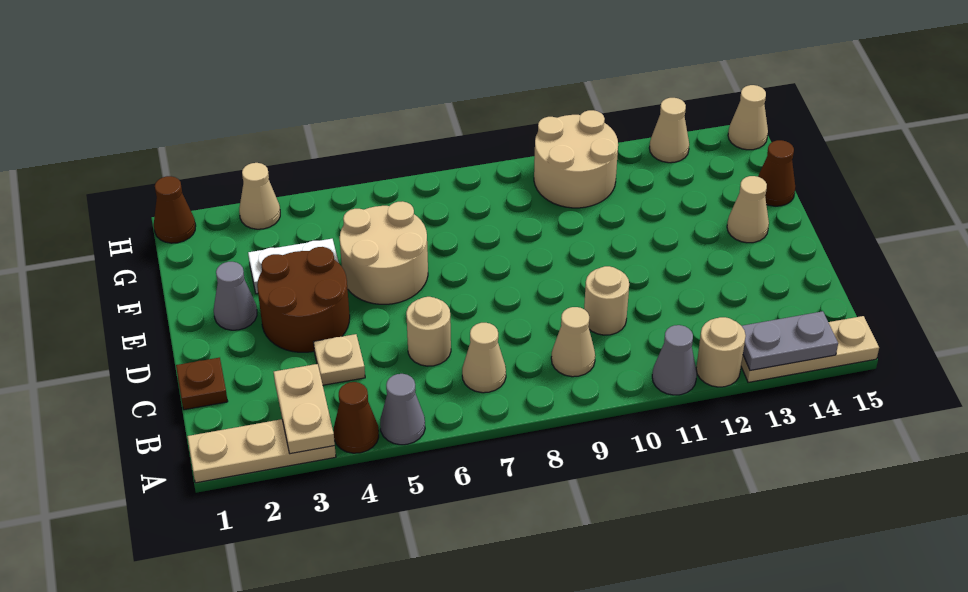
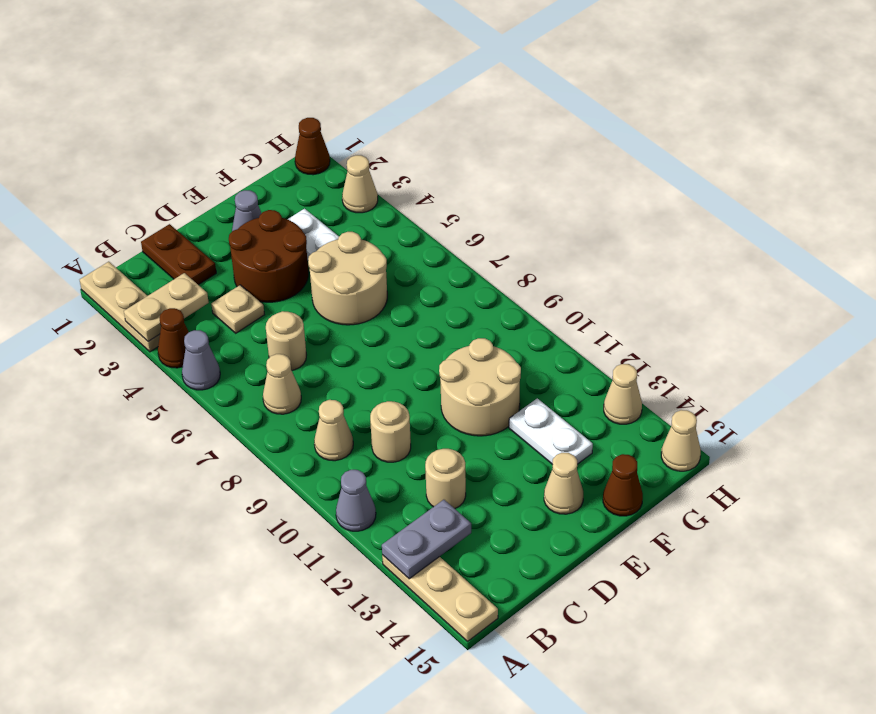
tan 1x1 round brick [696,317,746,387] -> tan 1x1 round brick moved to [425,449,466,509]
grey 1x2 plate [742,311,838,371] -> grey 1x2 plate turned to [382,500,471,579]
brown 1x1 plate [176,358,228,410] -> brown 1x2 plate [141,224,216,285]
none -> white 1x2 plate [509,398,593,465]
tan 2x2 round brick [534,110,618,208] -> tan 2x2 round brick moved to [439,338,521,436]

